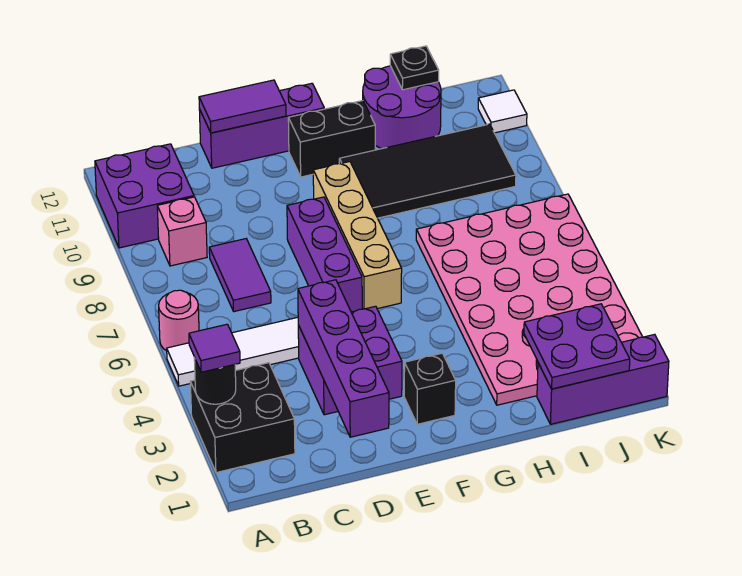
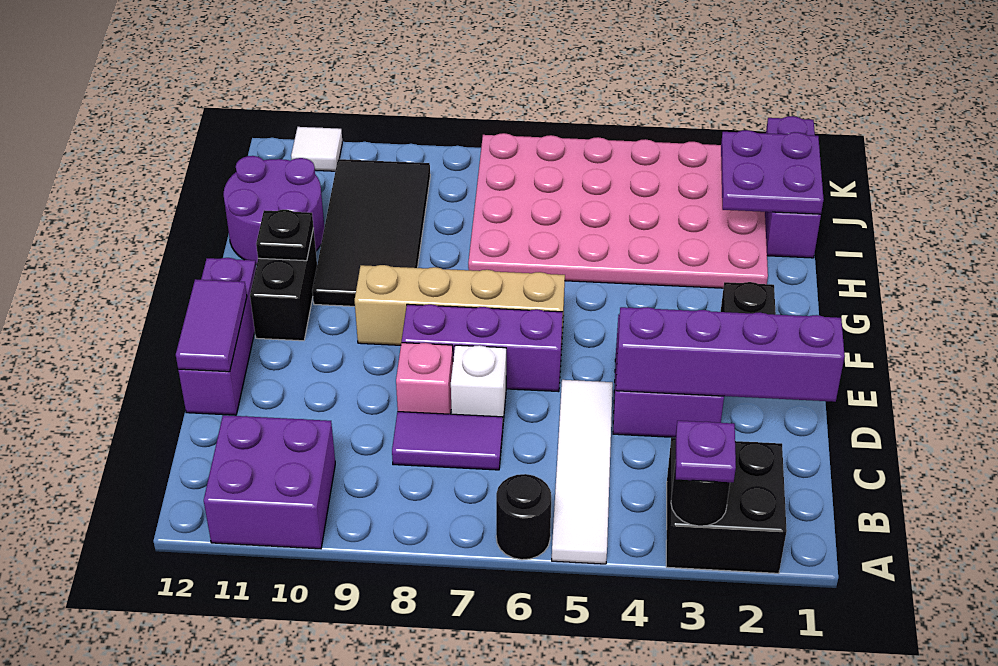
purple 1x1 tile [189,324,240,372] -> purple 1x1 plate [676,421,736,482]
pink 1x1 round brick [159,290,199,351] -> black 1x1 round brick [496,474,551,560]
pink 1x1 brick [157,197,207,266] -> pink 1x1 brick moved to [396,343,453,414]
none -> white 1x1 brick [451,345,506,422]
black 1x1 plate [390,46,439,90] -> black 1x1 plate moved to [256,210,313,261]

